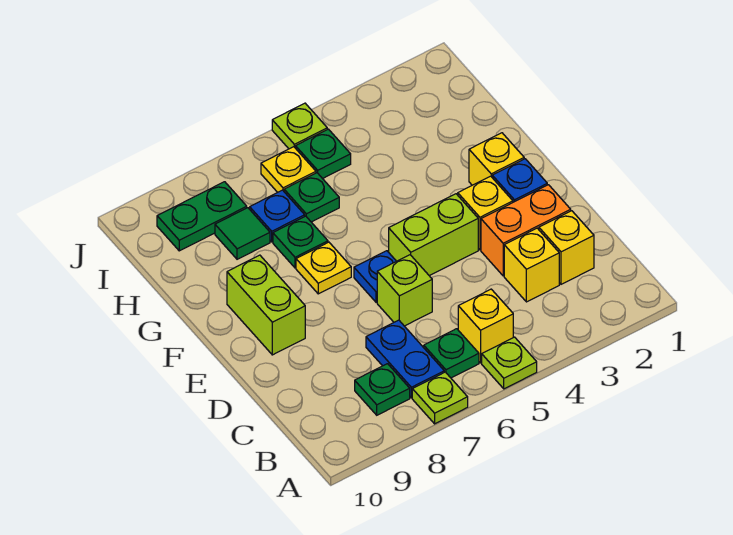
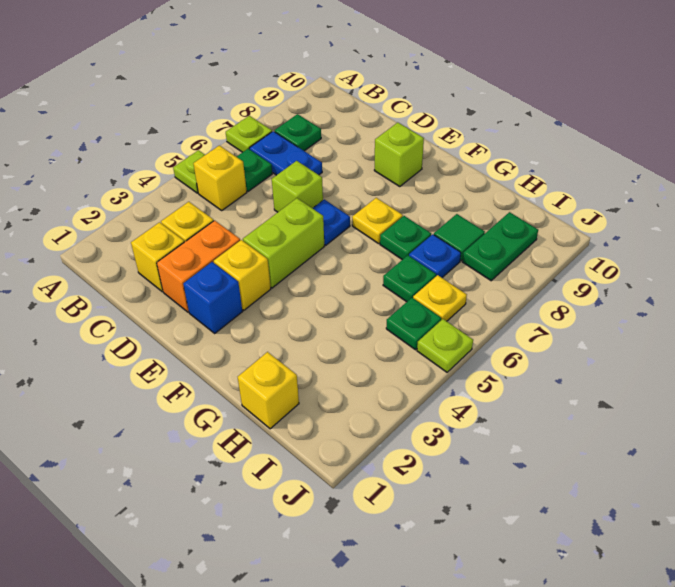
lime 1x2 brick [227,255,305,355] -> lime 1x1 brick [374,123,424,186]
yellow 1x1 brick [469,133,524,185] -> yellow 1x1 brick moved to [238,352,299,429]

